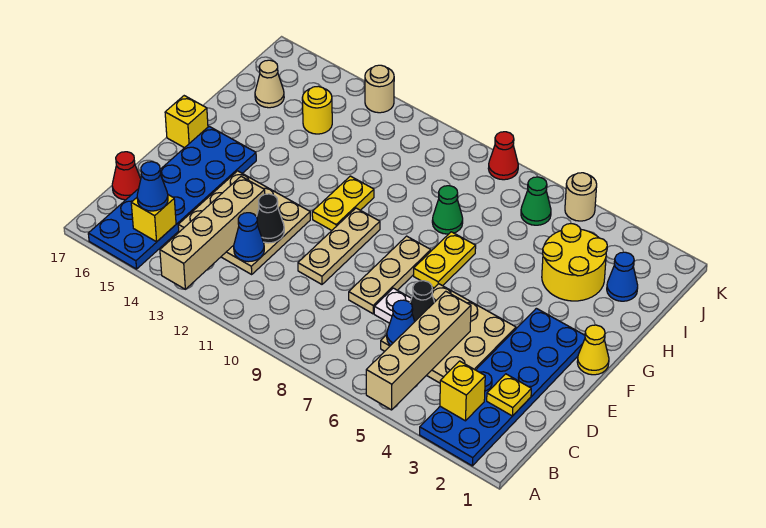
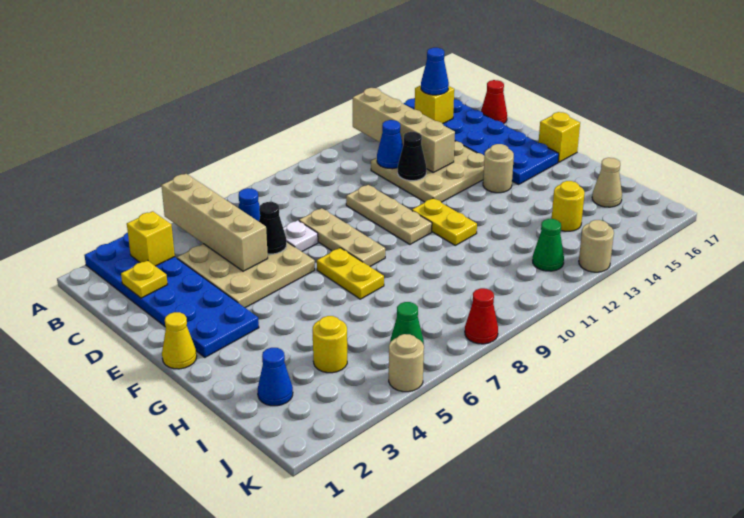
none -> tan 1x1 round brick [483,144,514,193]
yellow 2x2 round brick [542,224,607,301] -> yellow 1x1 round brick [313,316,347,373]
green 1x1 cone [432,186,463,234] -> green 1x1 cone moved to [533,219,564,271]

